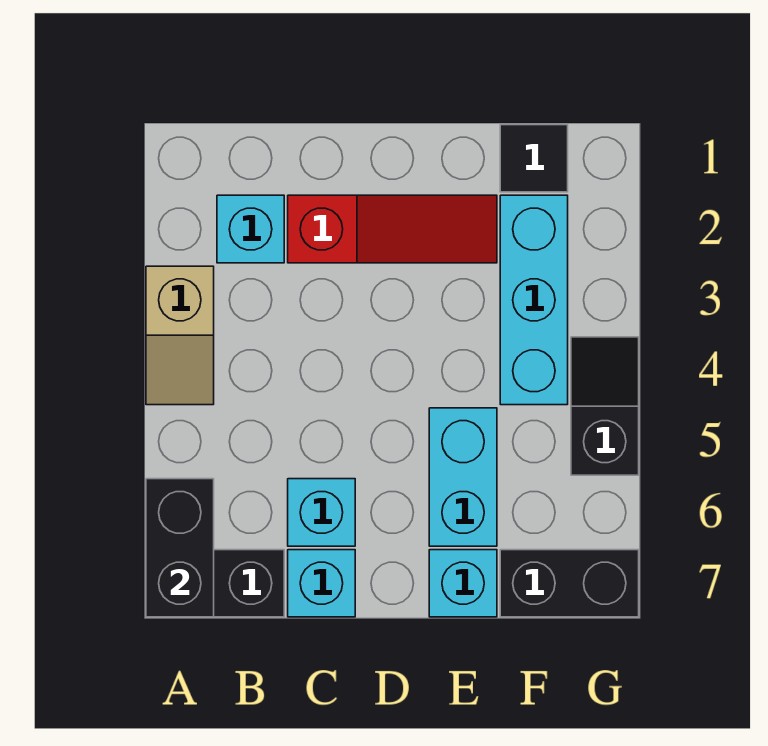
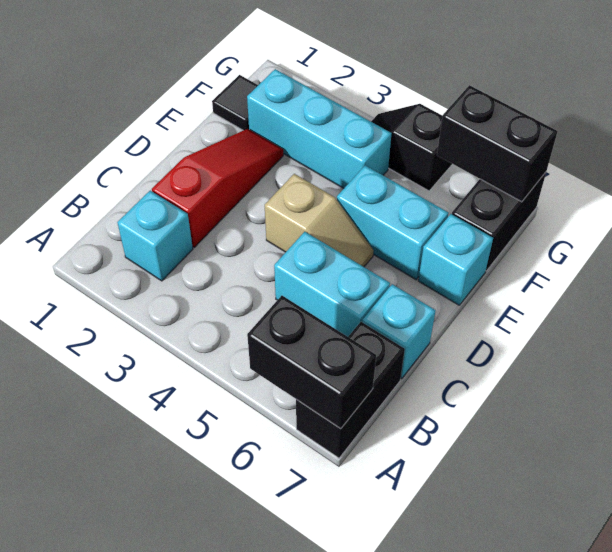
tan 1x2 slope [146,266,214,405] -> tan 1x2 slope moved to [265,174,373,267]
cyan 1x1 brick [288,479,355,546] -> cyan 1x2 brick [274,232,390,337]
none -> black 1x2 brick [437,85,558,202]

